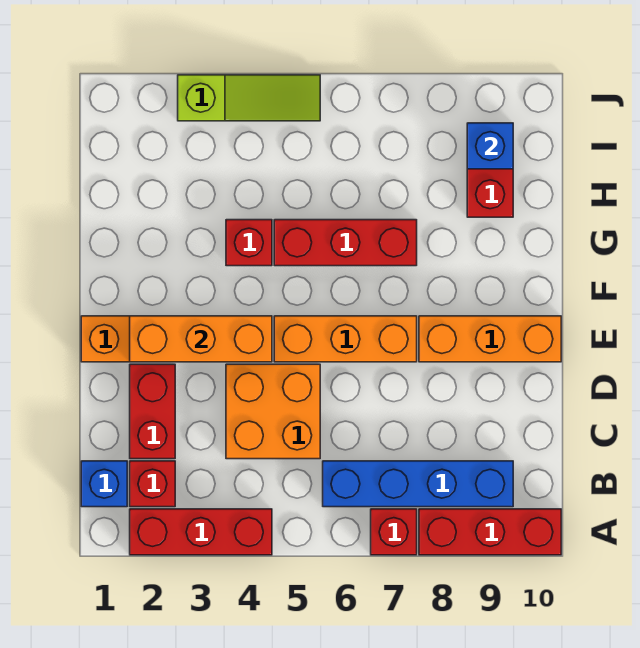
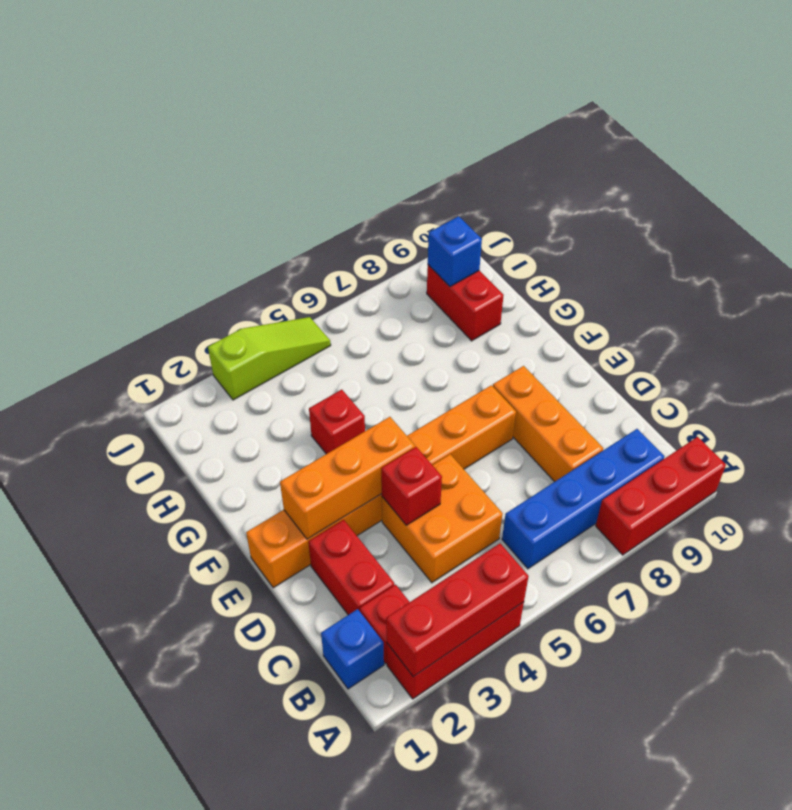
red 1x1 brick [371,509,417,555] -> red 1x1 brick moved to [381,447,442,525]
orange 1x3 brick [419,316,561,362] -> orange 1x3 brick turned to [493,366,603,482]
red 1x3 brick [274,220,417,266] -> red 1x3 brick moved to [386,544,529,677]

